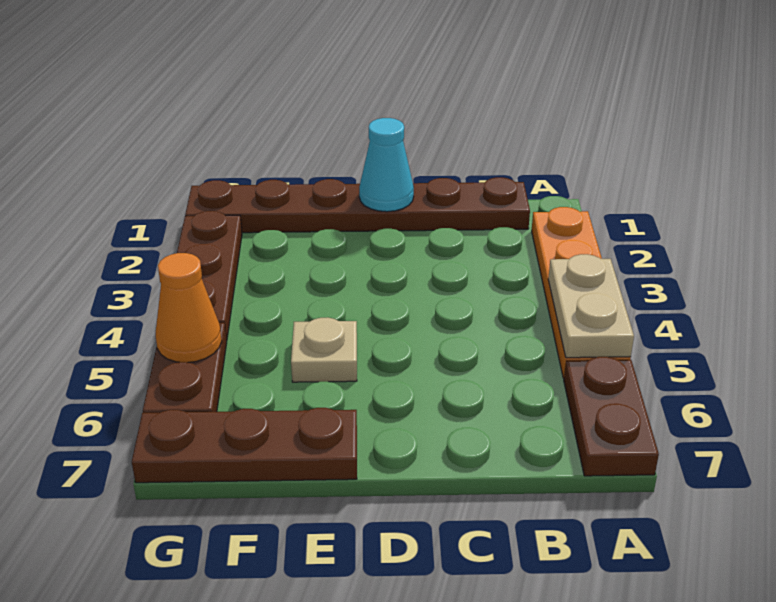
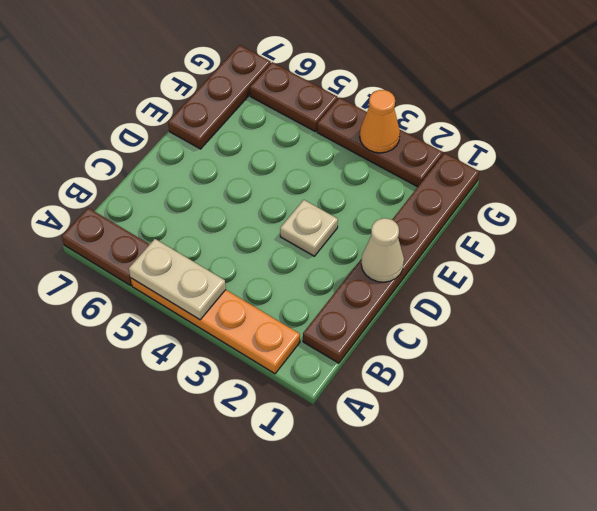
cyan 1x1 cone [359,118,414,212] -> tan 1x1 cone [361,218,404,282]
tan 1x1 plate [291,317,357,382] -> tan 1x1 plate moved to [280,200,338,256]
orange 1x1 cone [156,253,222,363] -> orange 1x1 cone moved to [360,90,400,153]

